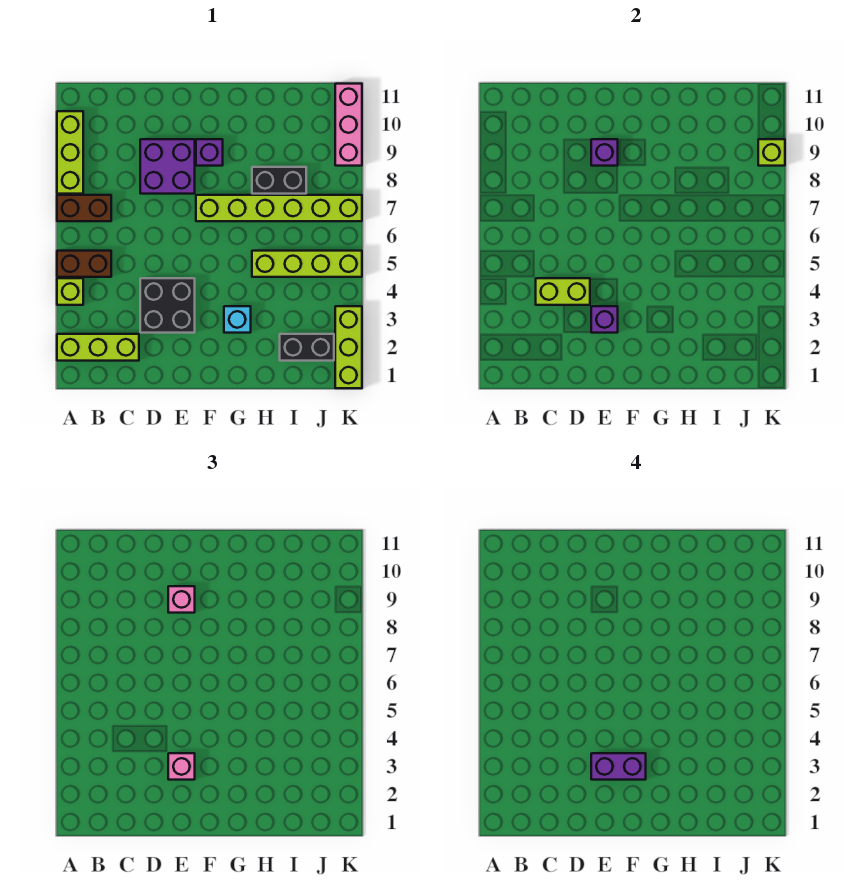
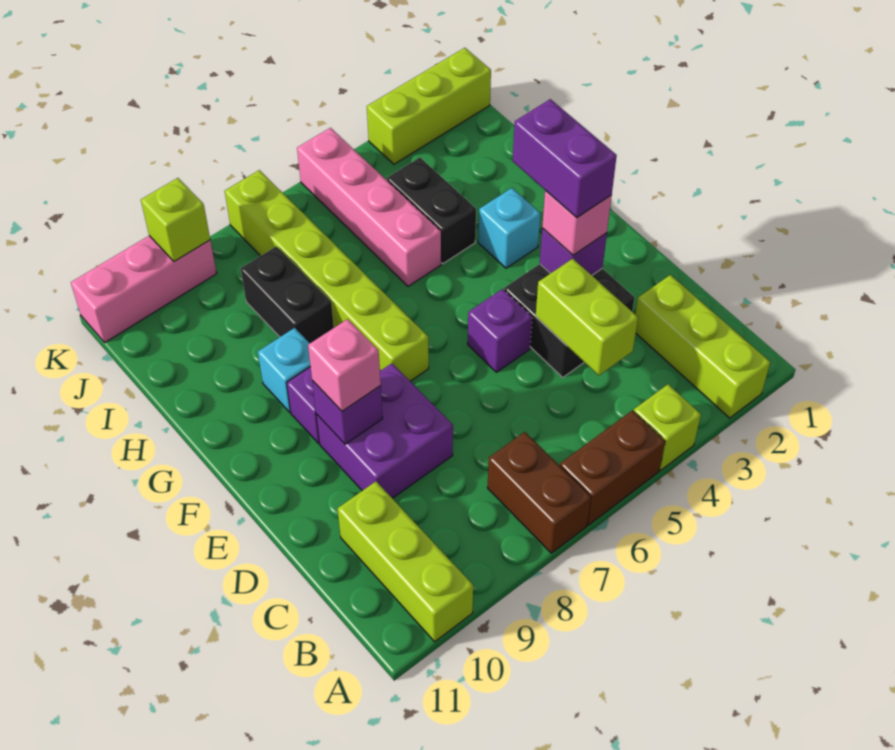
brown 1x2 brick [57,251,111,277] -> brown 1x2 brick turned to [560,411,665,525]
lime 1x3 brick [57,111,83,194] -> lime 1x3 brick turned to [338,482,473,642]
none -> purple 1x1 brick [468,289,532,372]
none -> cyan 1x1 brick [258,328,311,412]
lime 1x4 brick [252,251,362,277] -> pink 1x4 brick [297,128,441,286]
black 1x2 brick [280,334,334,361] -> black 1x2 brick moved to [387,158,476,264]

